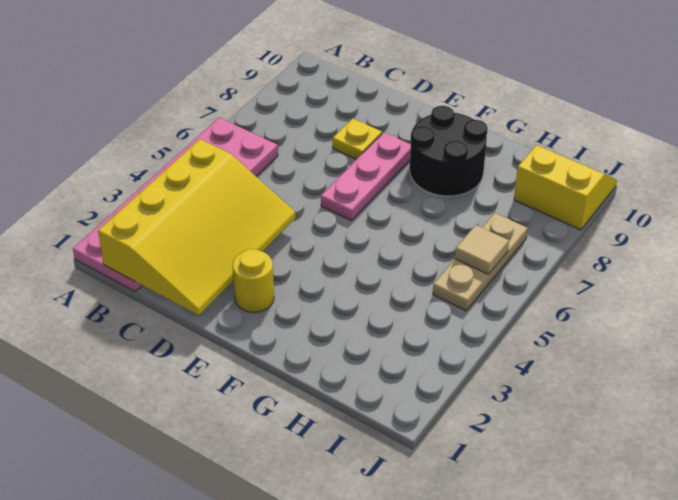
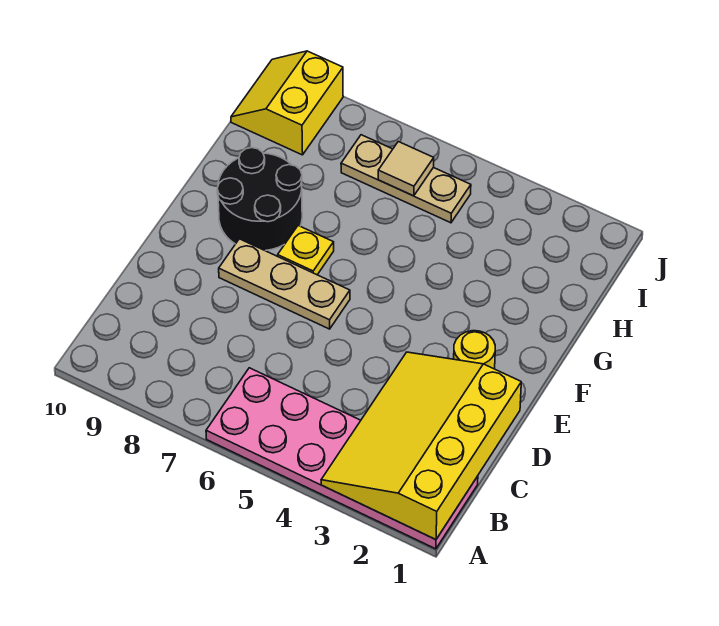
yellow 3x4 slope [98,139,296,315] -> yellow 3x4 slope turned to [321,352,521,540]
yellow 1x1 plate [333,118,382,159] -> yellow 1x1 plate moved to [278,226,334,275]
pink 1x3 plate [321,132,411,221] -> tan 1x3 plate [219,239,350,329]

